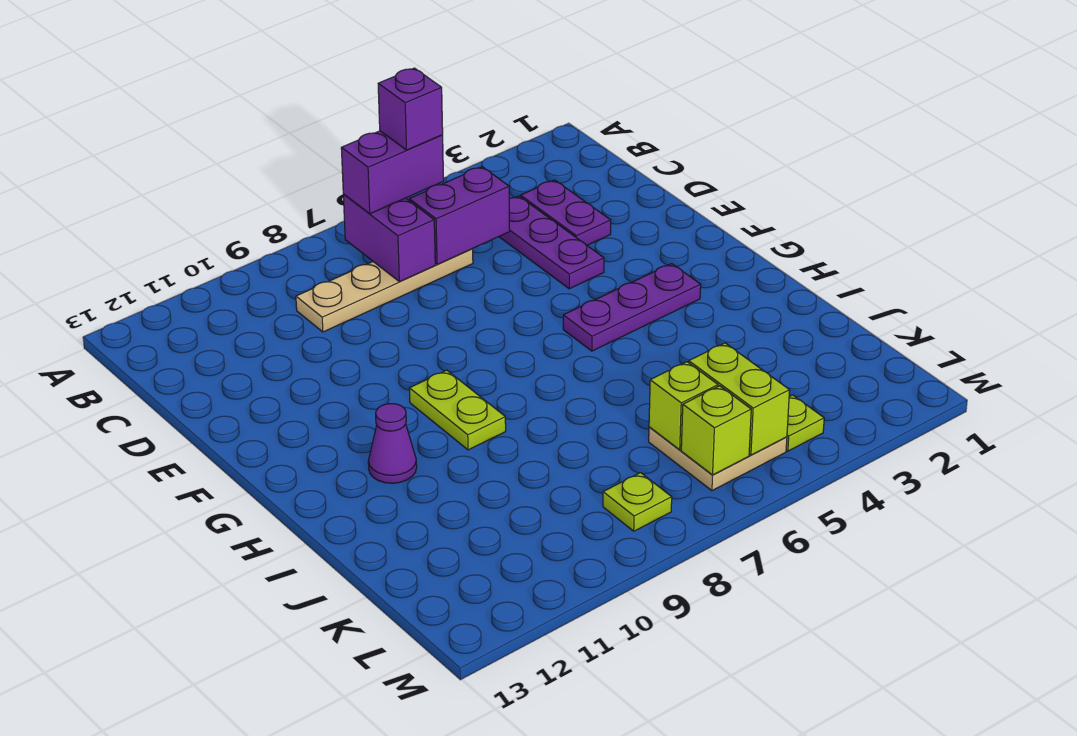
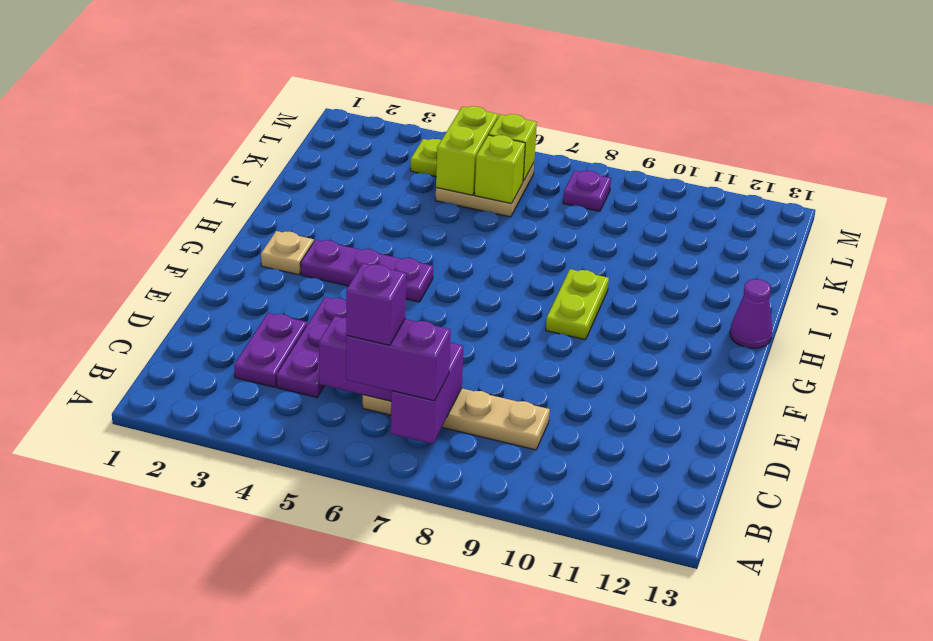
none -> tan 1x1 plate [261,231,314,275]
purple 1x1 cone [368,404,417,483] -> purple 1x1 cone moved to [730,279,772,348]
lime 1x1 plate [603,473,672,531] -> purple 1x1 plate [563,171,611,211]

